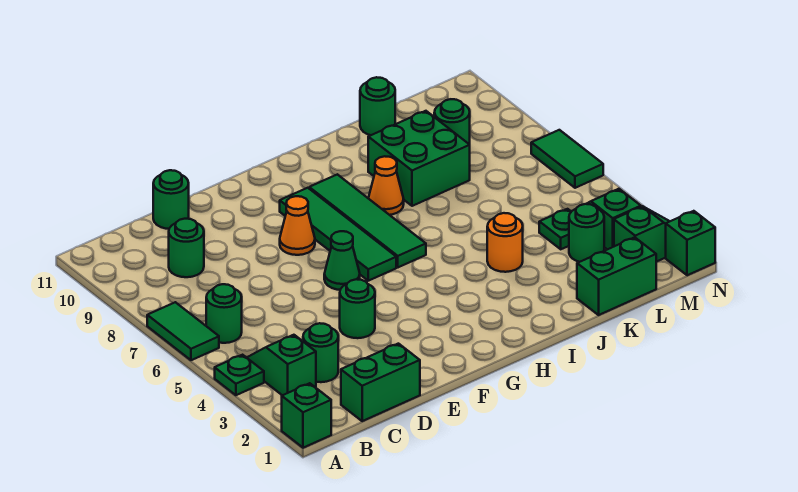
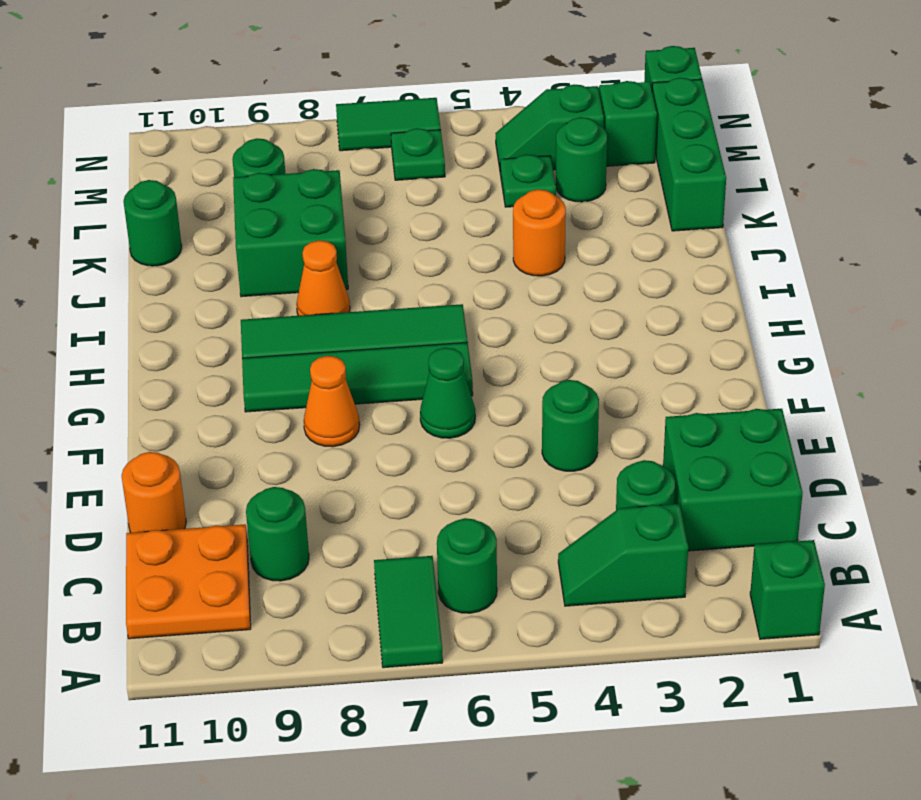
green 1x1 plate [215,355,264,395] -> green 1x1 plate moved to [391,128,445,180]
green 1x2 tile [147,302,219,360] -> green 1x2 tile turned to [374,556,443,668]
none -> orange 2x2 plate [126,525,251,639]
green 1x2 brick [341,344,420,421] -> green 2x2 brick [663,409,803,551]
green 1x1 round brick [153,170,189,229] -> orange 1x1 round brick [122,452,186,533]
green 1x2 brick [577,237,656,315] -> green 1x3 brick [652,78,726,231]

